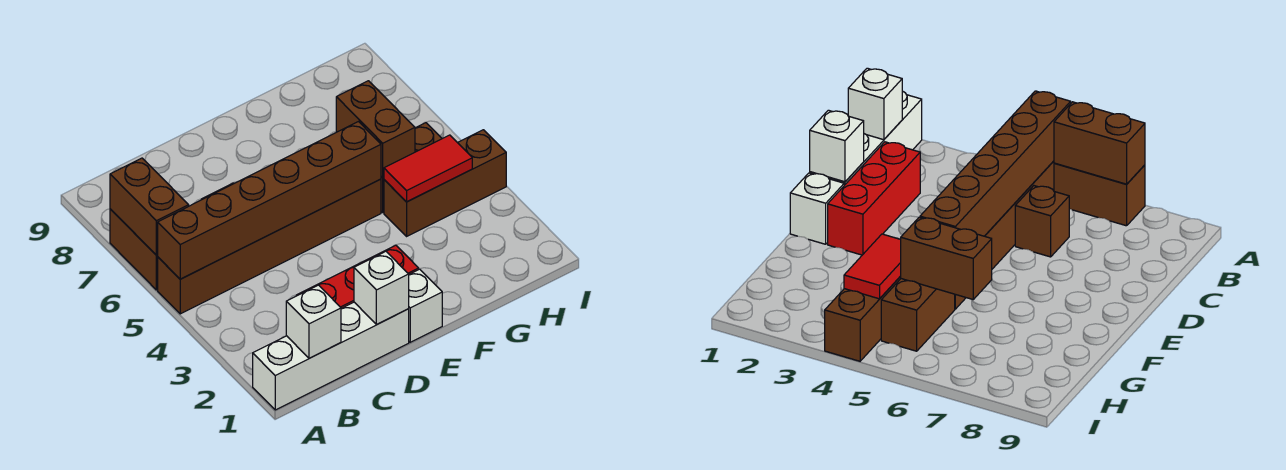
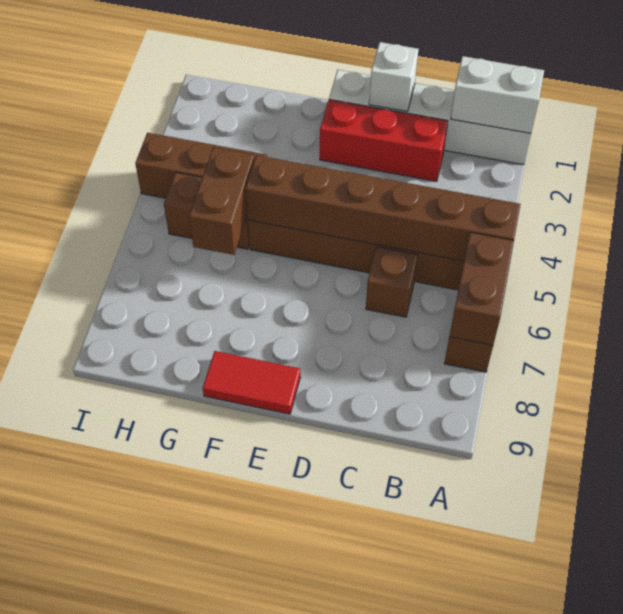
white 1x1 brick [286,285,341,358] -> white 1x2 brick [451,56,544,133]
red 1x2 tile [384,135,472,202] -> red 1x2 tile moved to [203,351,300,414]

